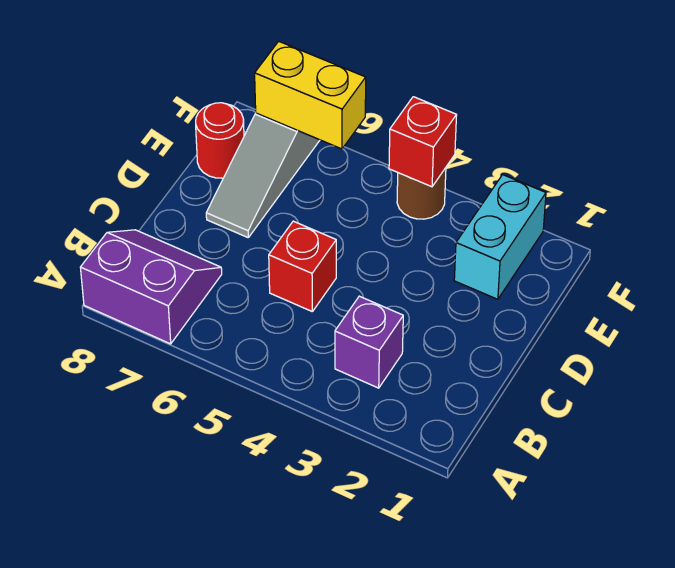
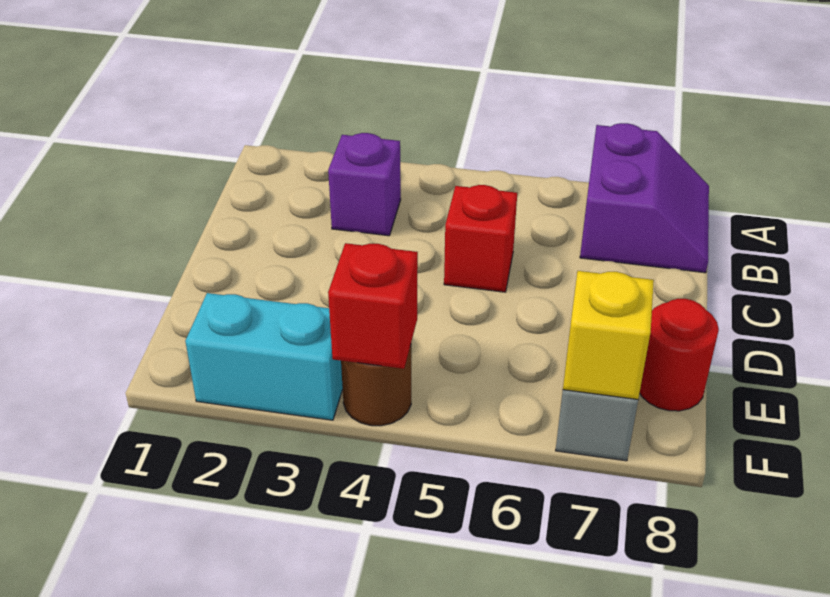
purple 2x2 slope [80,230,222,344] -> purple 2x2 slope turned to [580,123,709,273]
cyan 1x2 brick [454,175,546,299] -> cyan 1x2 brick turned to [185,293,343,420]
yellow 1x2 brick [255,41,366,149] -> yellow 1x1 brick [563,271,654,399]

